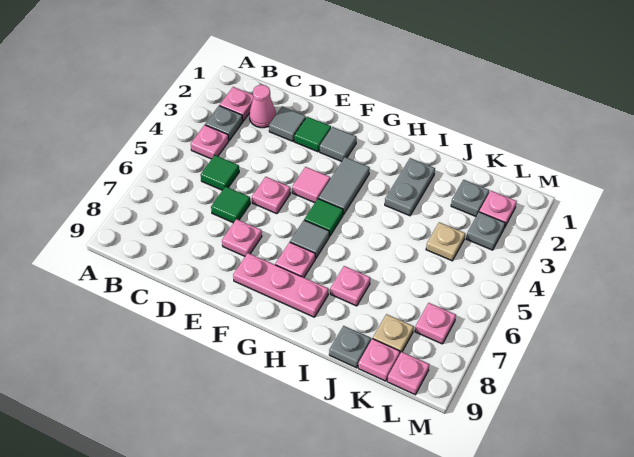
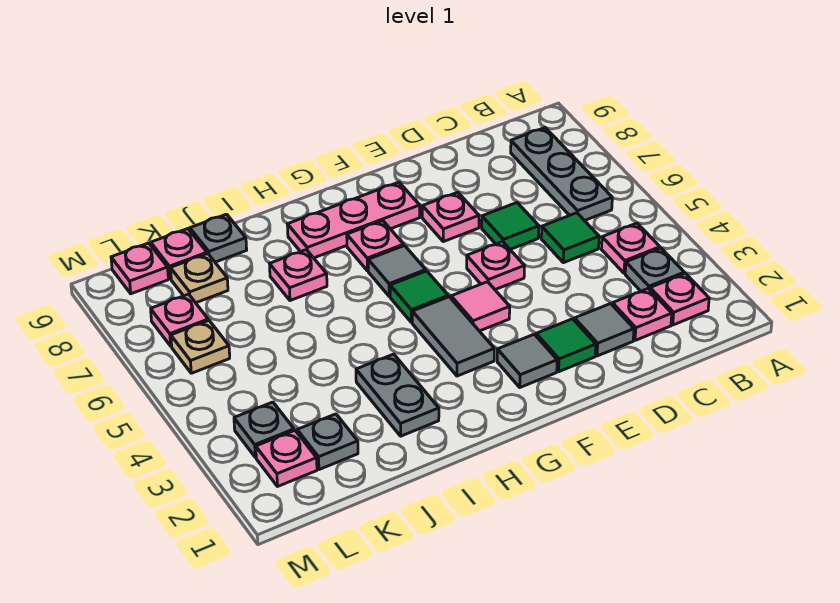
none -> grey 1x3 plate [511,128,612,221]
pink 1x1 cone [249,85,276,128] -> pink 1x1 plate [612,288,672,340]
tan 1x1 plate [426,222,465,261] -> tan 1x1 plate moved to [171,320,230,373]

